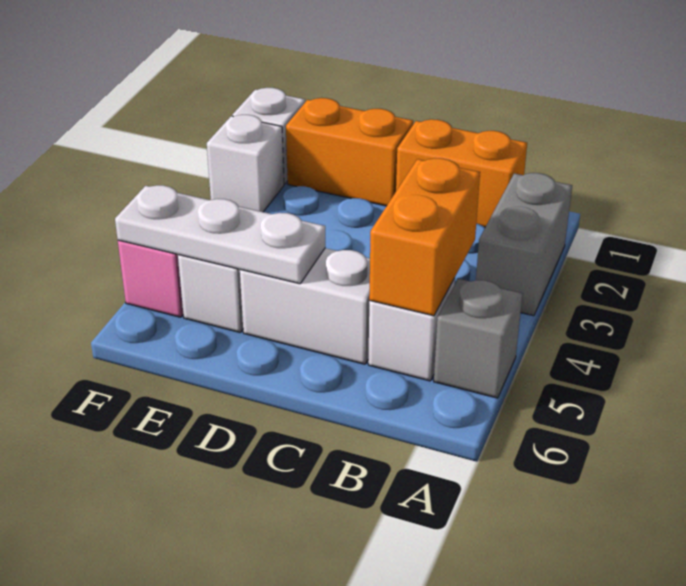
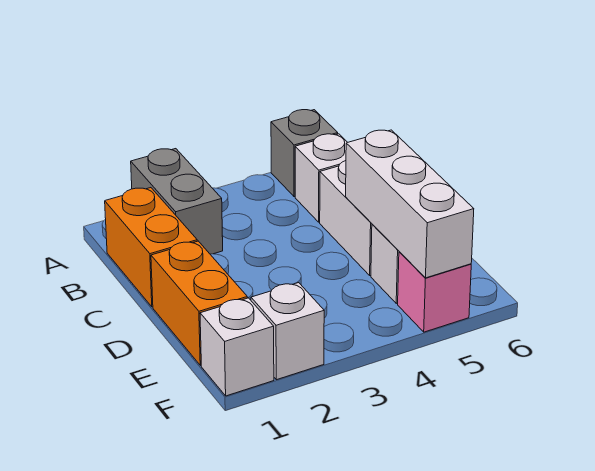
grey 1x2 brick [476,173,572,316] -> grey 1x2 brick turned to [131,149,223,254]
orange 1x2 brick [369,158,480,316] -> none
white 1x3 plate [115,185,325,284] -> white 1x3 brick [346,130,474,278]

